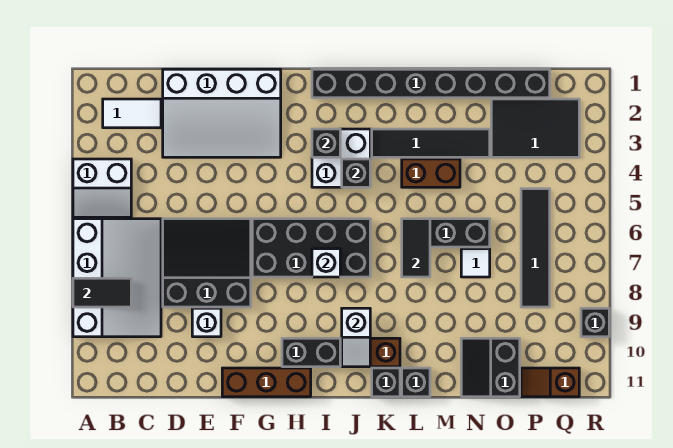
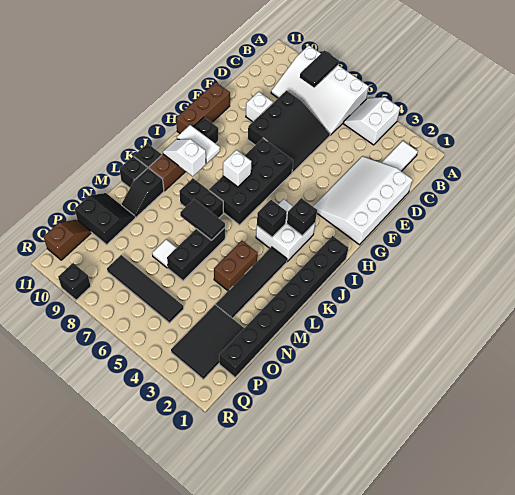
none -> white 1x2 tile [177,125,220,163]
none -> black 1x2 brick [179,178,223,218]
none -> black 1x2 slope [122,168,164,217]

